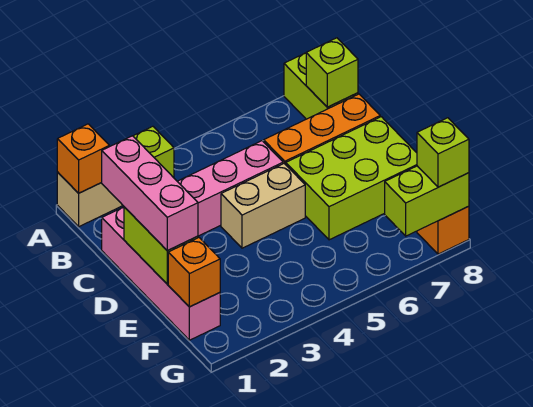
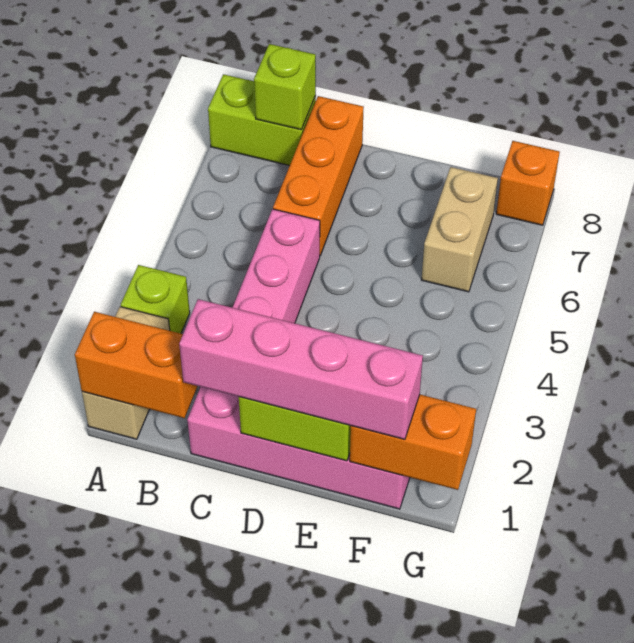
orange 1x1 brick [57,124,109,193] -> orange 1x2 brick [75,312,198,418]
pink 1x3 brick [101,136,198,251] -> pink 1x4 brick [179,299,423,439]
tan 1x2 brick [221,164,305,248] -> tan 1x2 brick moved to [421,167,498,292]
lime 2x3 brick [286,117,417,240] -> none
orange 1x1 brick [168,238,220,307] -> orange 1x2 brick [350,395,476,490]
lime 1x2 brick [385,166,469,236] -> none
lime 1x1 brick [417,118,469,187] -> none

